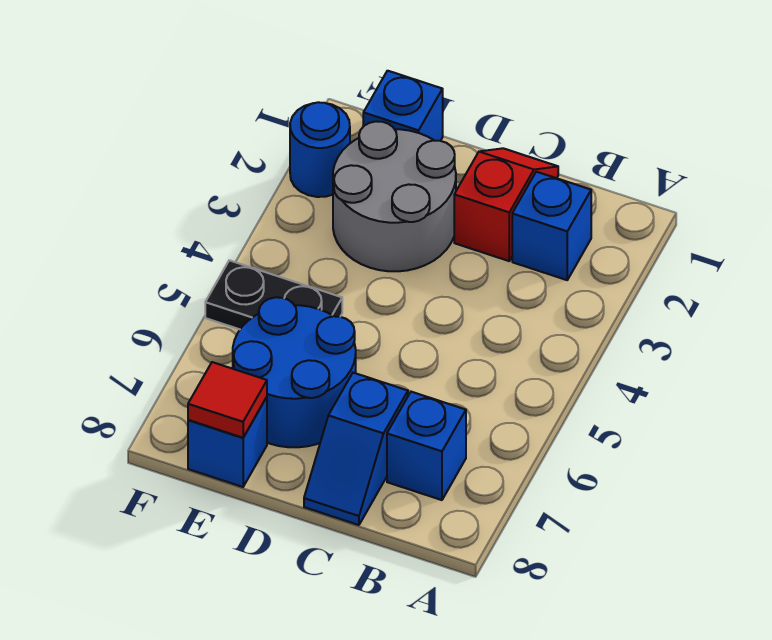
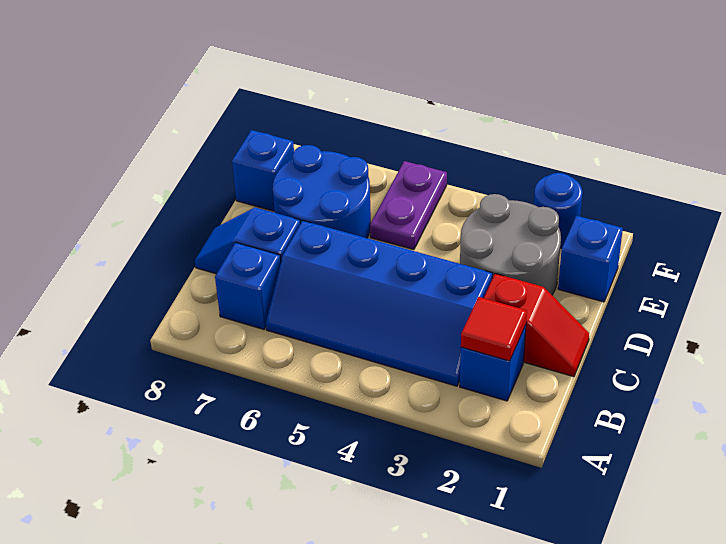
none -> blue 2x4 slope [266,221,493,386]
black 1x2 plate [205,260,342,329] -> purple 1x2 plate [370,161,447,250]
red 1x1 tile [188,362,267,438] -> red 1x1 tile moved to [461,297,527,361]

